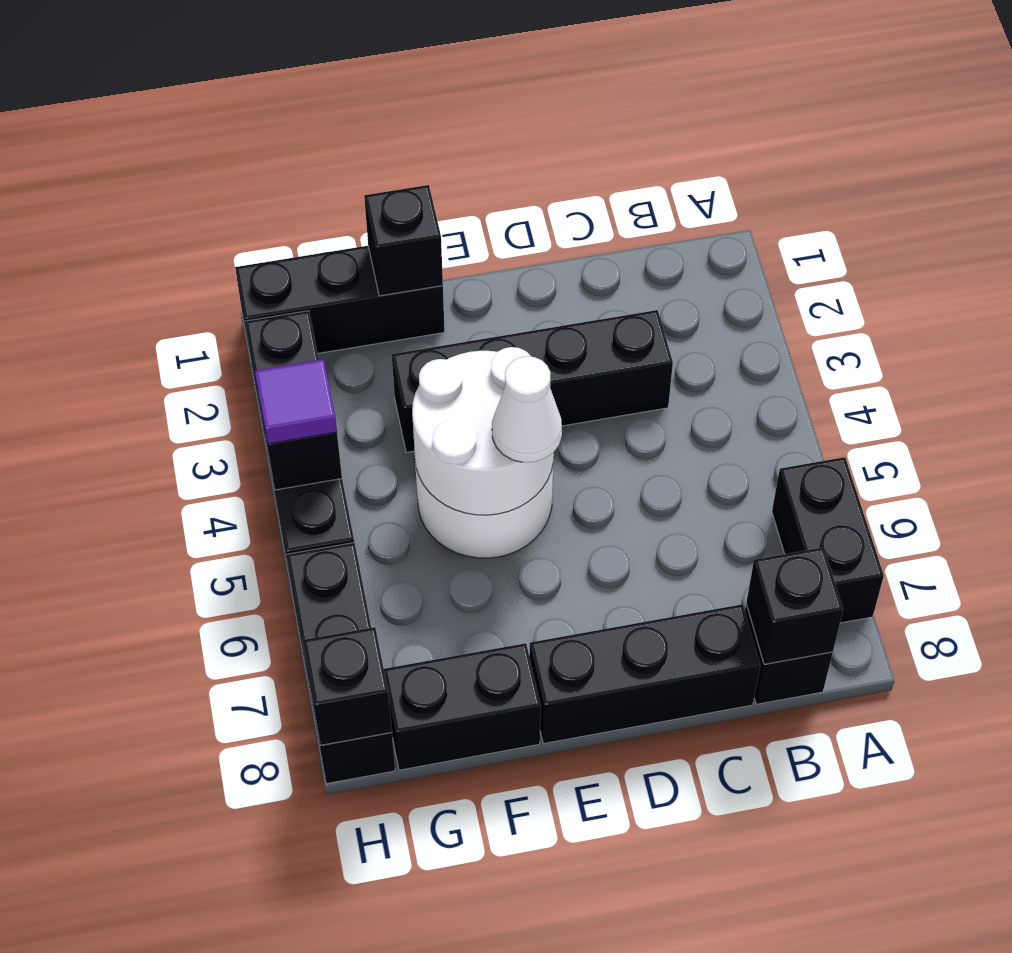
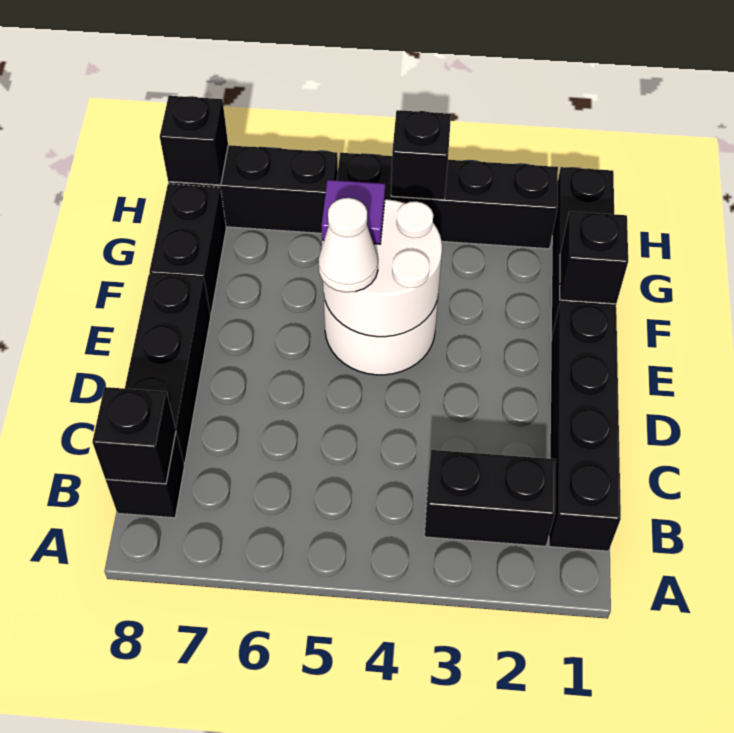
black 1x2 brick [772,457,884,623] -> black 1x2 brick moved to [425,450,556,546]
black 1x4 brick [392,310,673,453] -> black 1x4 brick moved to [549,303,621,551]
purple 1x1 tile [255,359,337,444] -> purple 1x1 tile moved to [321,180,385,244]

